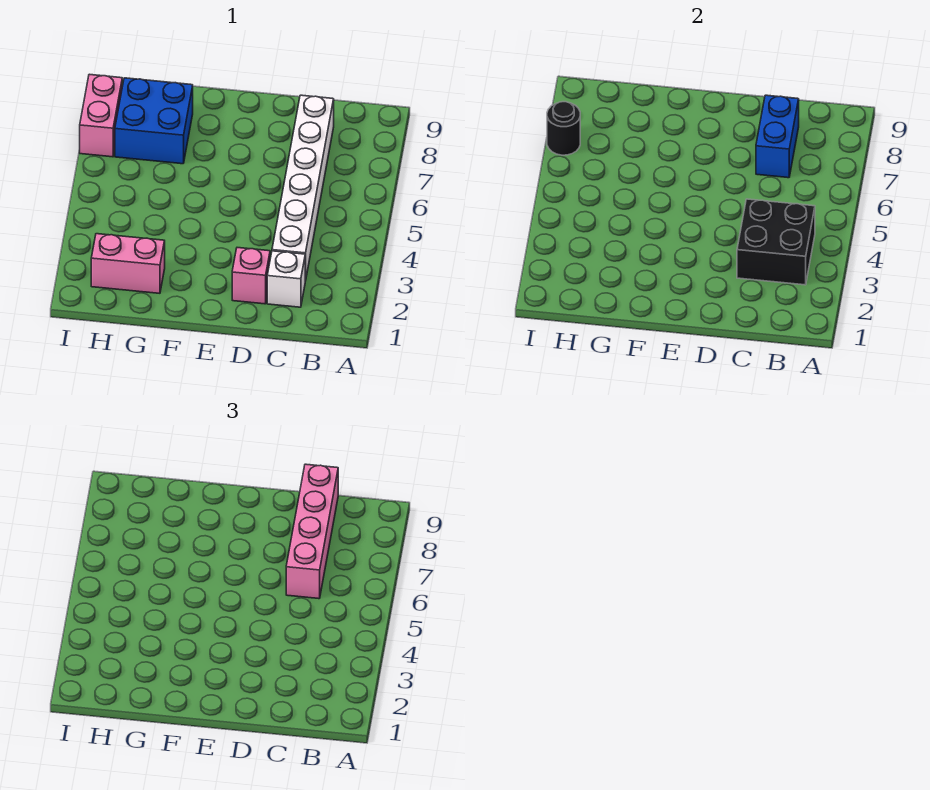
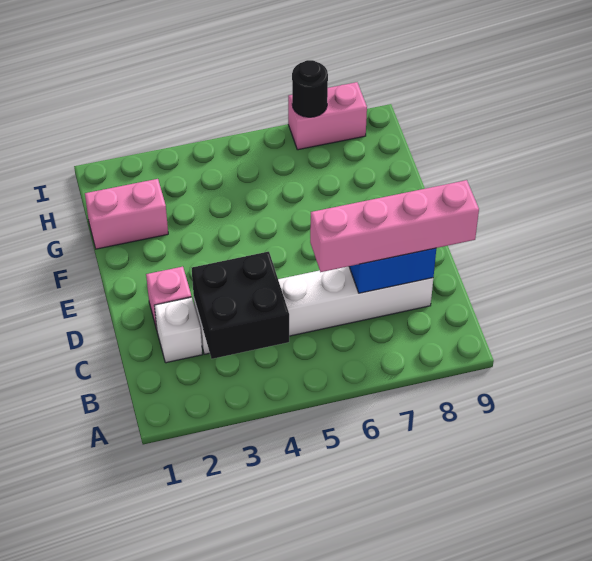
pink 1x2 brick [91,234,165,293] -> pink 1x2 brick turned to [85,179,168,249]
blue 2x2 brick [115,78,193,164] -> none

